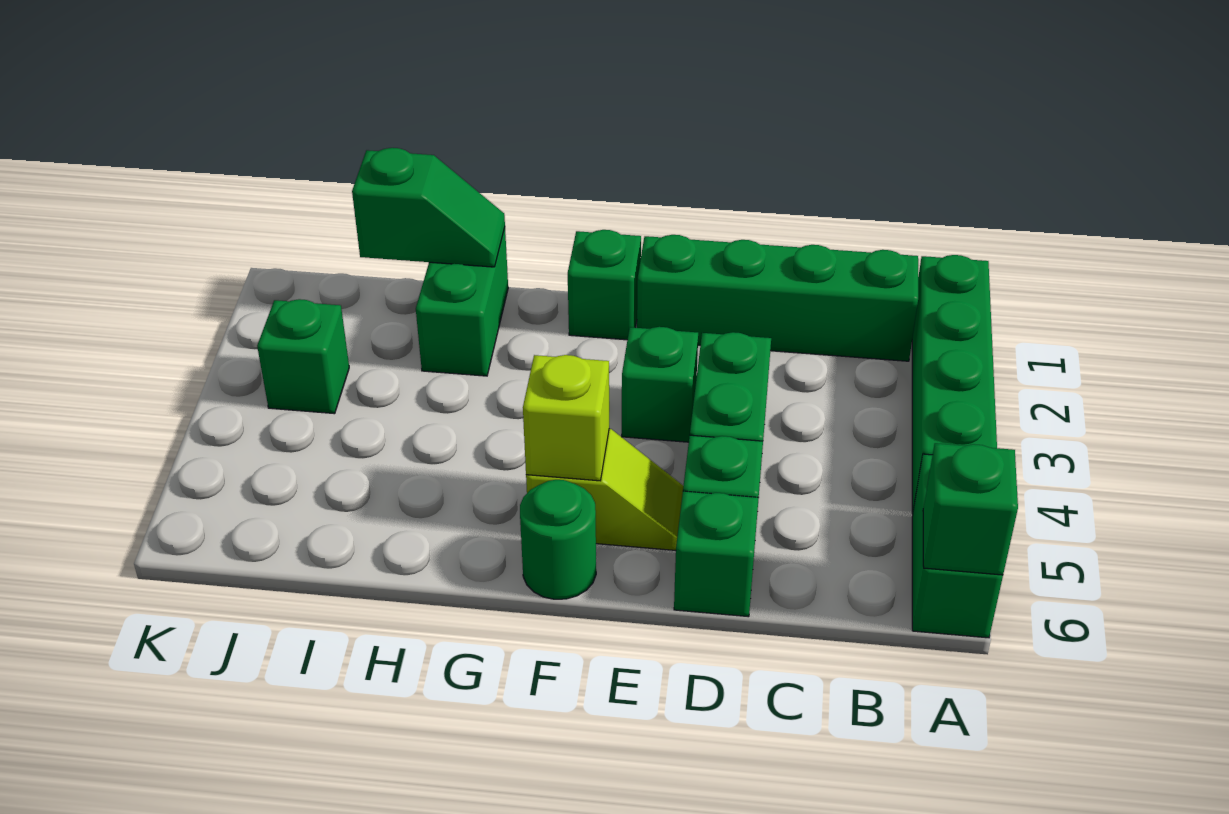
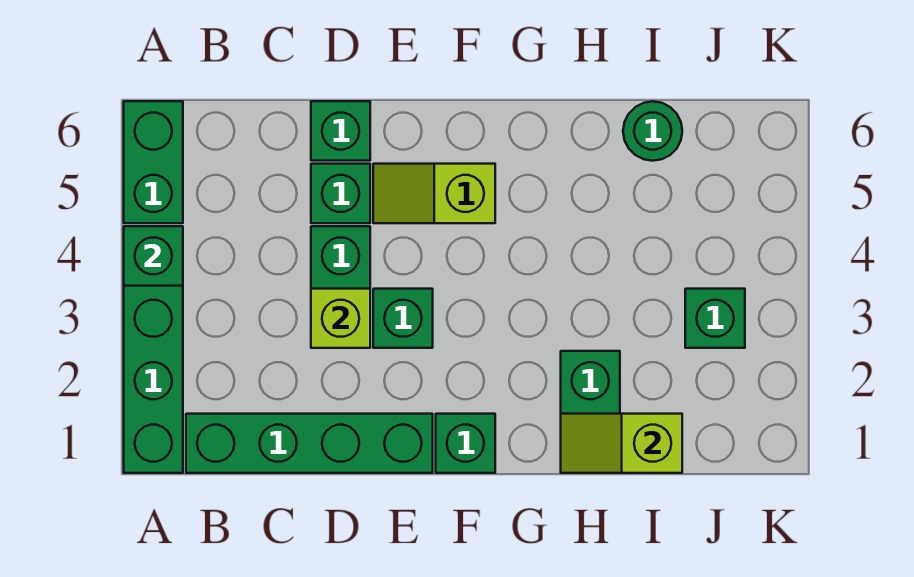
green 1x1 brick [923,443,1018,575] -> green 1x1 brick moved to [124,226,183,286]
lime 1x1 brick [523,355,609,481] -> lime 1x1 brick moved to [311,289,370,348]
green 1x1 round brick [520,480,596,599] -> green 1x1 round brick moved to [623,101,682,161]
green 1x2 slope [352,148,505,267] -> lime 1x2 slope [561,414,682,473]

